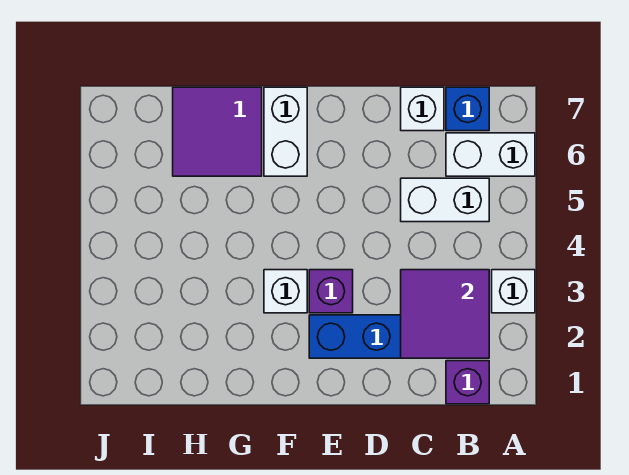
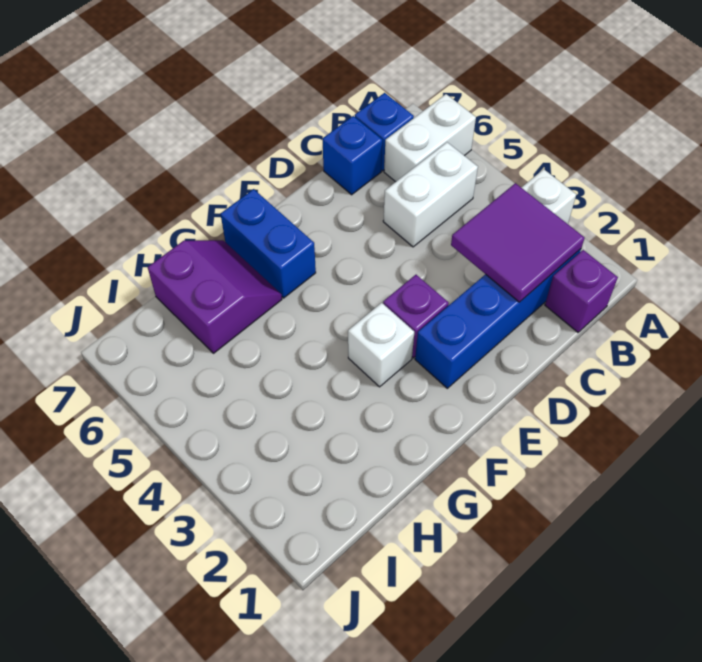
white 1x1 brick [401,87,444,131] -> blue 1x1 brick [323,116,382,195]
white 1x2 brick [264,87,307,176] -> blue 1x2 brick [221,189,316,298]
purple 2x2 tile [173,87,262,176] -> purple 2x2 slope [148,240,282,353]

